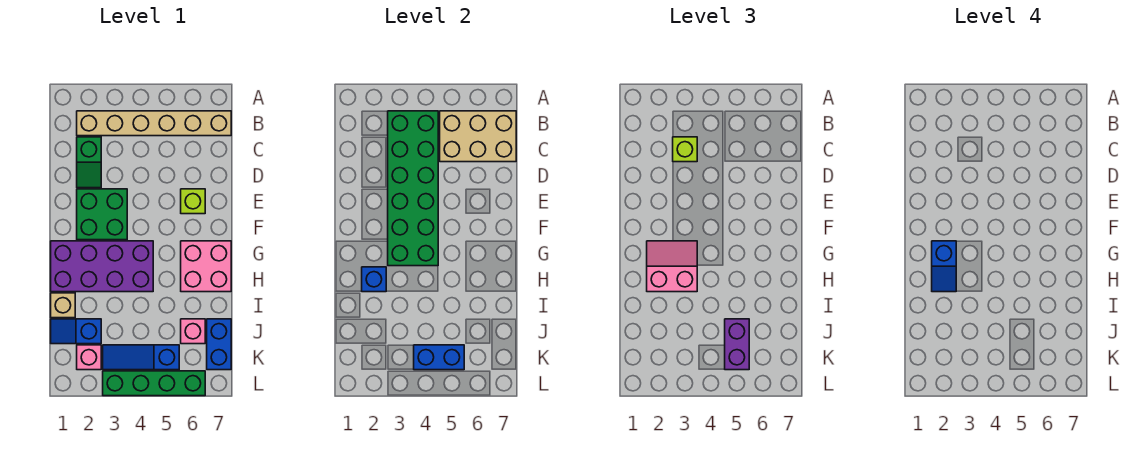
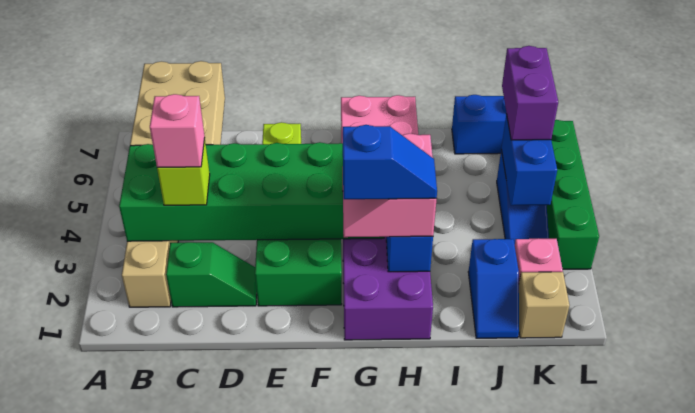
tan 1x1 brick [51,293,75,318] -> tan 1x1 brick moved to [519,272,569,338]
purple 1x2 brick [725,319,749,370] -> purple 1x2 brick turned to [502,46,558,140]
pink 1x1 brick [181,319,205,344] -> pink 1x1 brick moved to [150,94,205,167]

